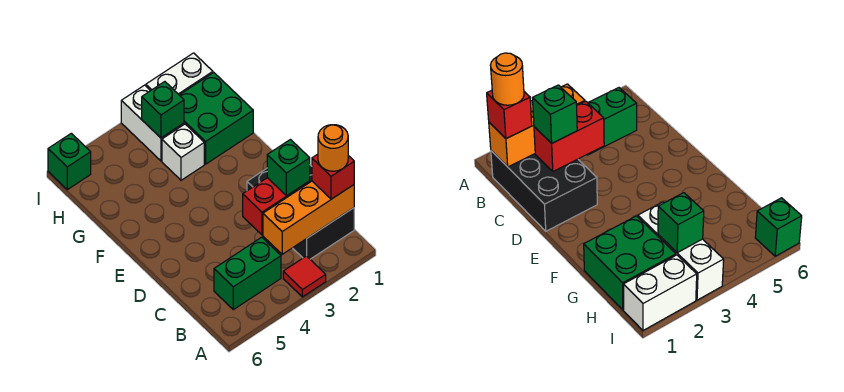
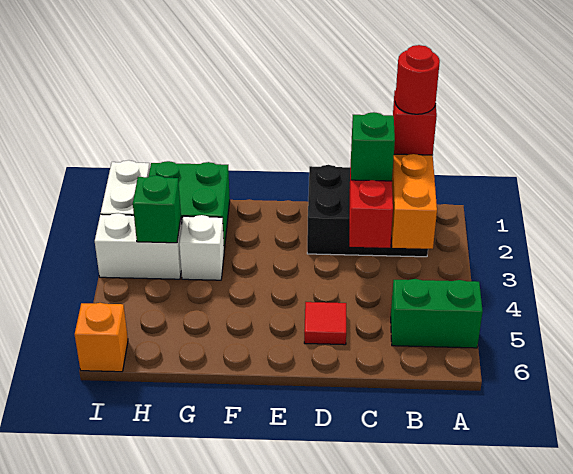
red 1x1 tile [283,256,326,297] -> red 1x1 tile moved to [304,302,346,345]
orange 1x1 round brick [318,125,348,171] -> red 1x1 round brick [395,45,440,114]
green 1x2 brick [214,237,281,310] -> green 1x2 brick turned to [391,279,483,348]
green 1x1 brick [48,133,91,190] -> orange 1x1 brick [75,303,128,372]

